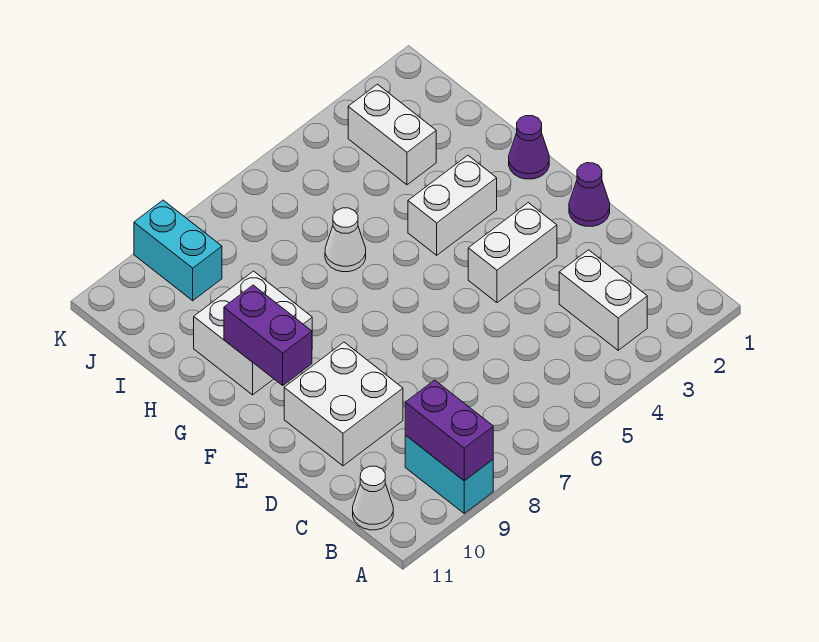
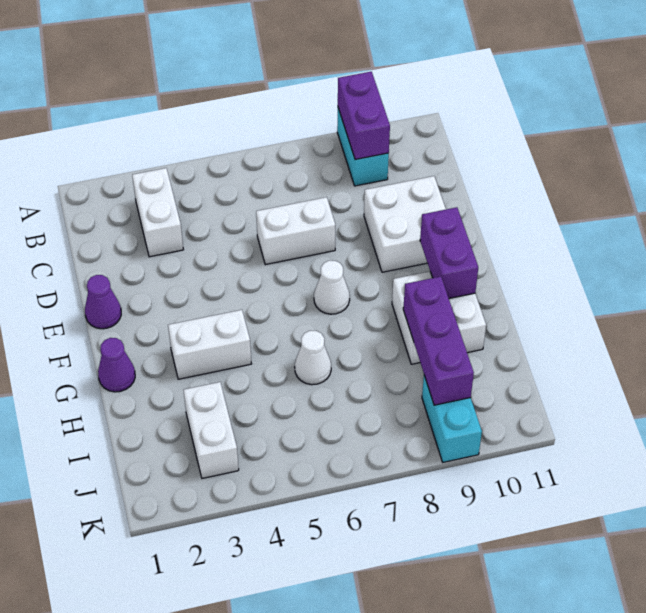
white 1x1 cone [353,466,393,530] -> white 1x1 cone moved to [314,260,350,314]
white 1x2 brick [468,203,557,303] -> white 1x2 brick moved to [256,197,335,265]
none -> purple 1x3 brick [403,277,474,405]

